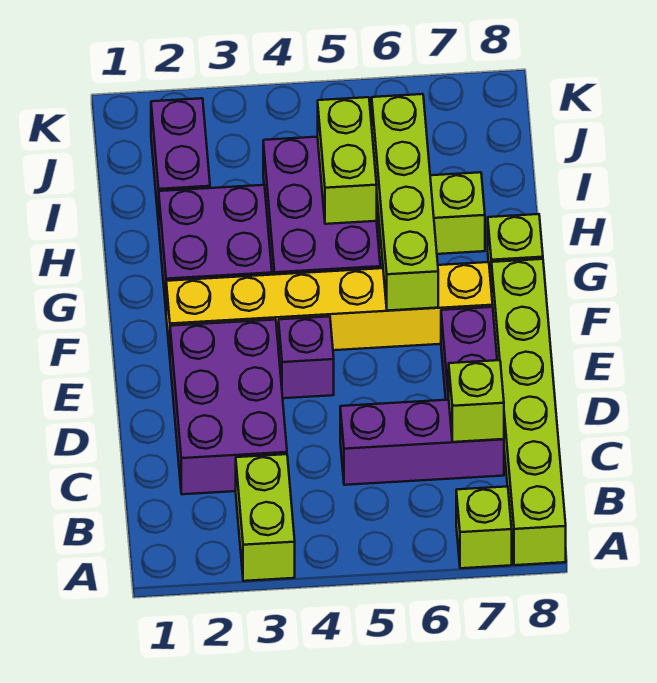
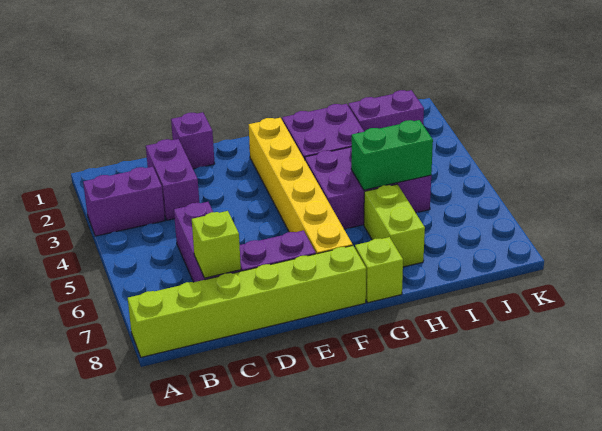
lime 1x2 brick [236,454,295,581] -> purple 1x2 brick [83,167,165,236]
lime 1x1 brick [456,486,512,568] -> none
purple 2x3 brick [170,320,287,494] -> purple 1x2 brick [146,139,199,220]
purple 1x1 brick [279,316,334,398] -> purple 1x1 brick moved to [171,112,215,169]
lime 1x4 brick [372,94,438,311] -> none
lime 1x2 brick [318,97,377,224] -> green 1x2 brick [351,120,433,190]

